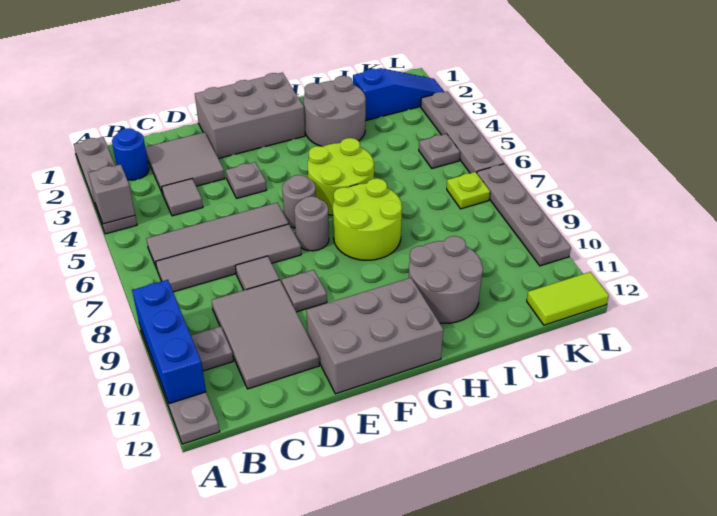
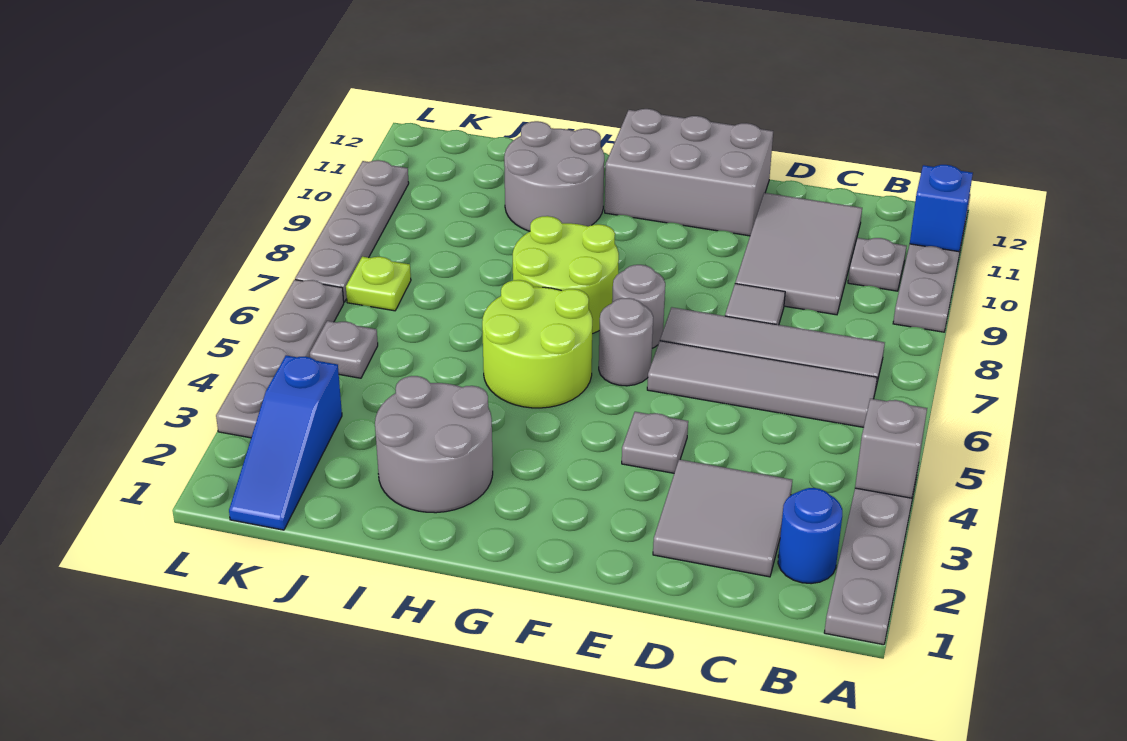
blue 1x3 brick [132,280,206,404] -> blue 1x1 brick [910,165,973,252]
grey 1x1 tile [162,179,203,216] -> none
grey 2x3 brick [195,73,305,159] -> none
grey 1x1 plate [282,270,327,312] -> none
blue 1x3 slope [353,68,444,121] -> blue 1x3 slope turned to [229,355,342,530]
lime 1x2 tile [527,272,609,325] -> none

